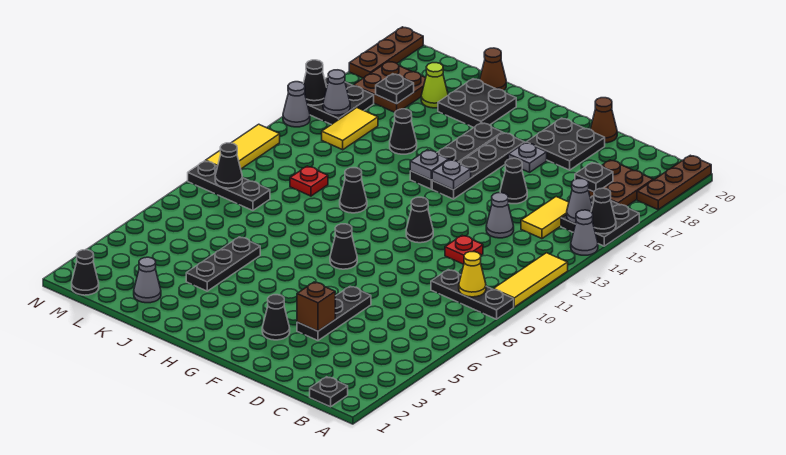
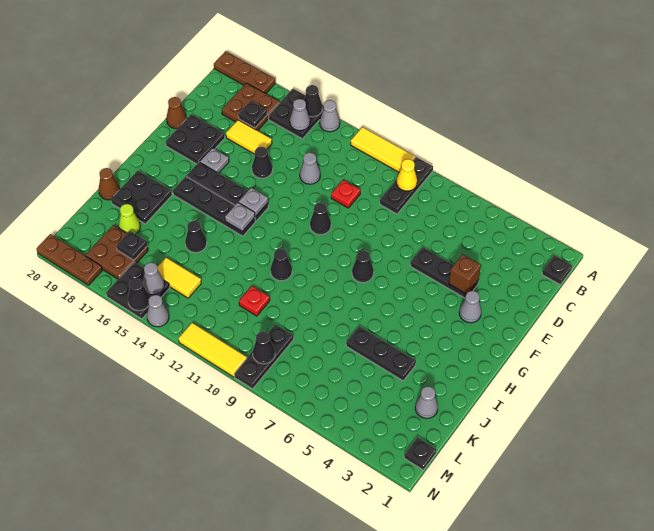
yellow 1x2 tile [521,197,569,239] -> yellow 1x2 tile moved to [226,120,272,154]
black 1x1 cone [262,295,290,340] -> grey 1x1 cone [459,291,481,323]
black 1x1 cone [72,250,99,295] -> black 1x1 plate [404,437,437,470]

